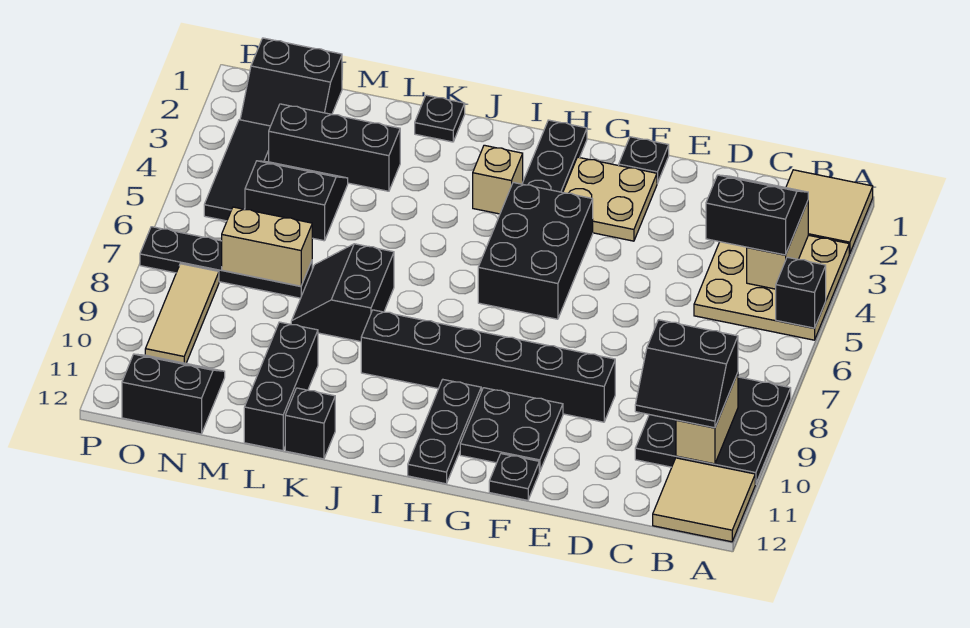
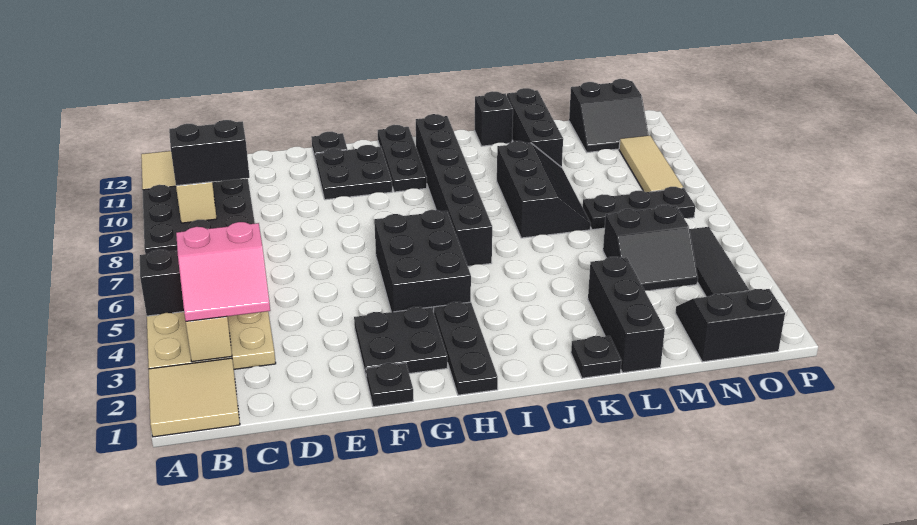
black 2x2 slope [706,175,808,255] -> pink 2x2 slope [176,222,270,321]
black 1x6 brick [361,310,615,422] -> black 1x6 brick turned to [416,114,492,266]
tan 2x2 plate [563,157,657,241] -> black 2x2 plate [354,307,447,379]
tan 1x1 brick [473,145,523,214] -> none
black 2x2 slope [291,244,394,342] -> black 2x3 slope [497,141,591,238]
black 1x3 brick [269,104,400,191] -> black 1x3 brick turned to [588,257,665,373]
black 1x4 plate [140,227,312,298] -> black 1x3 plate [583,187,696,230]
tan 1x2 brick [222,207,312,286] -> none

